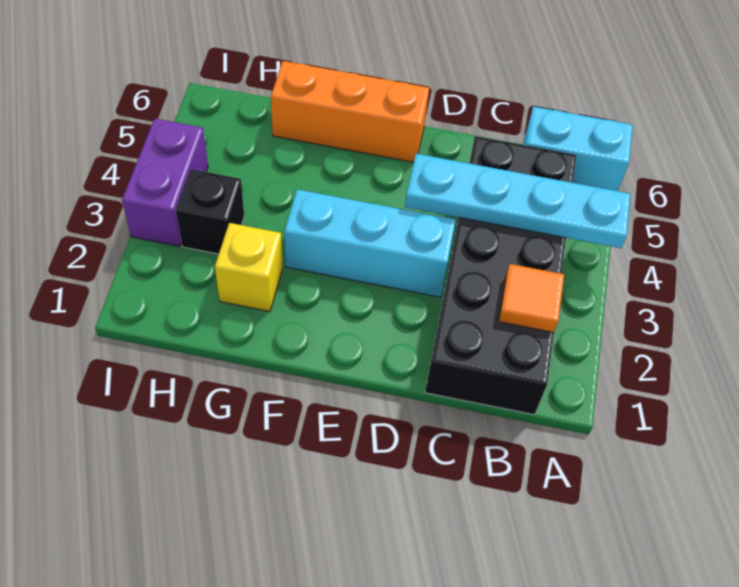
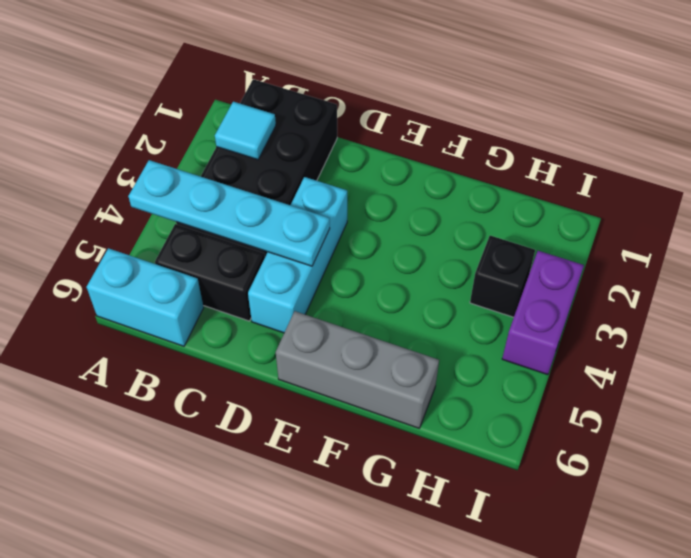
orange 1x1 tile [499,264,564,332] -> cyan 1x1 tile [215,102,276,160]
cyan 1x3 brick [284,189,456,297] -> cyan 1x3 brick turned to [248,177,347,333]
orange 1x3 brick [271,61,429,162] -> grey 1x3 brick [276,311,439,428]
yellow 1x1 brick [215,223,283,311] -> none

